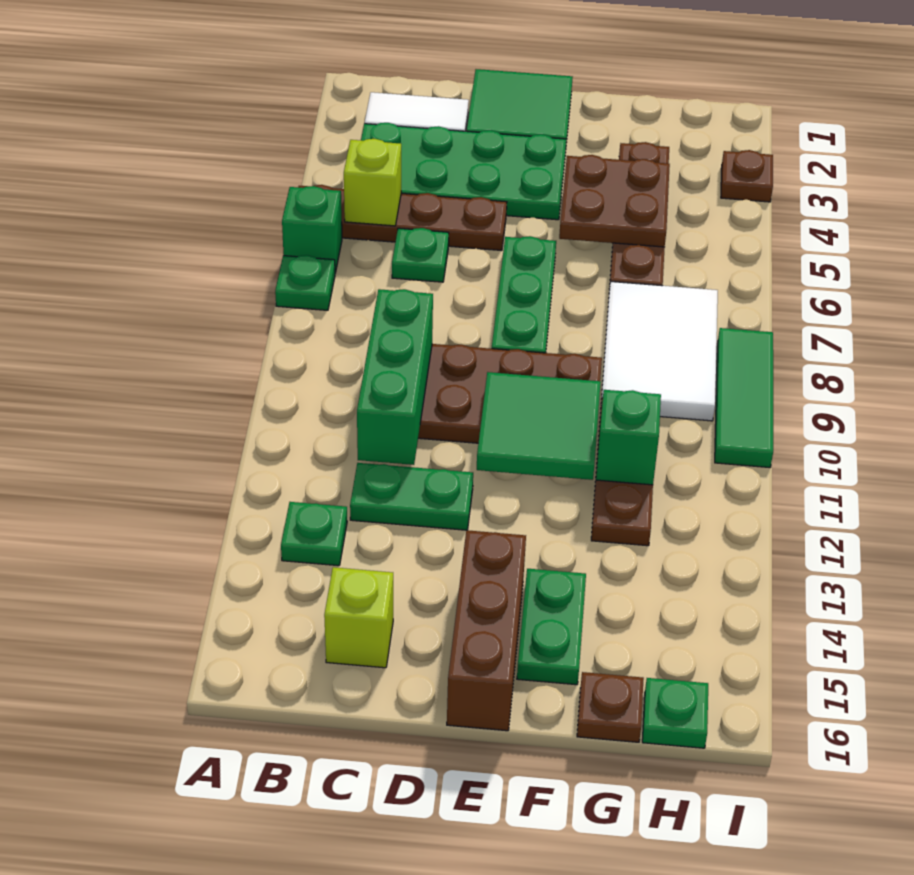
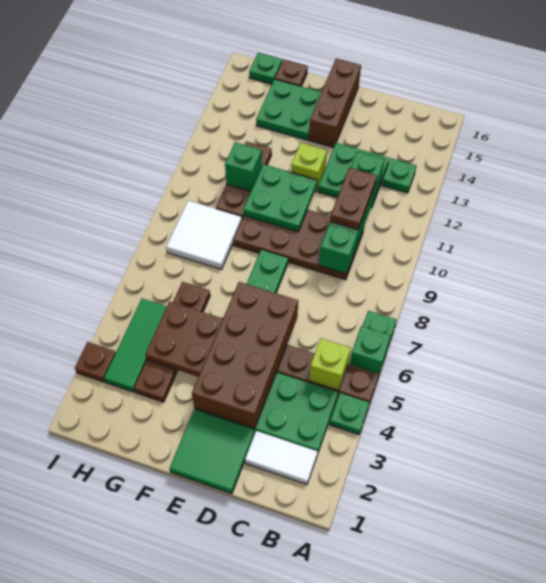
green 1x1 plate [392,228,449,282] -> green 1x1 plate moved to [330,393,370,435]
green 1x3 brick [357,289,433,465] -> green 1x4 brick [319,152,384,274]
none -> brown 1x2 plate [330,168,377,230]
green 1x2 plate [350,463,473,530] -> green 2x2 plate [318,143,389,208]
lime 1x1 brick [324,567,393,668] -> lime 1x1 brick moved to [291,143,327,192]
none -> brown 2x4 brick [192,282,298,428]
green 2x2 tile [477,372,601,480] -> green 2x2 plate [243,164,317,232]
green 1x2 plate [517,569,586,685] -> green 2x2 plate [256,79,322,140]
white 2x3 tile [601,281,718,421] -> white 2x2 tile [166,200,242,269]
green 1x3 tile [715,328,773,468] -> green 1x3 tile moved to [104,298,167,392]

